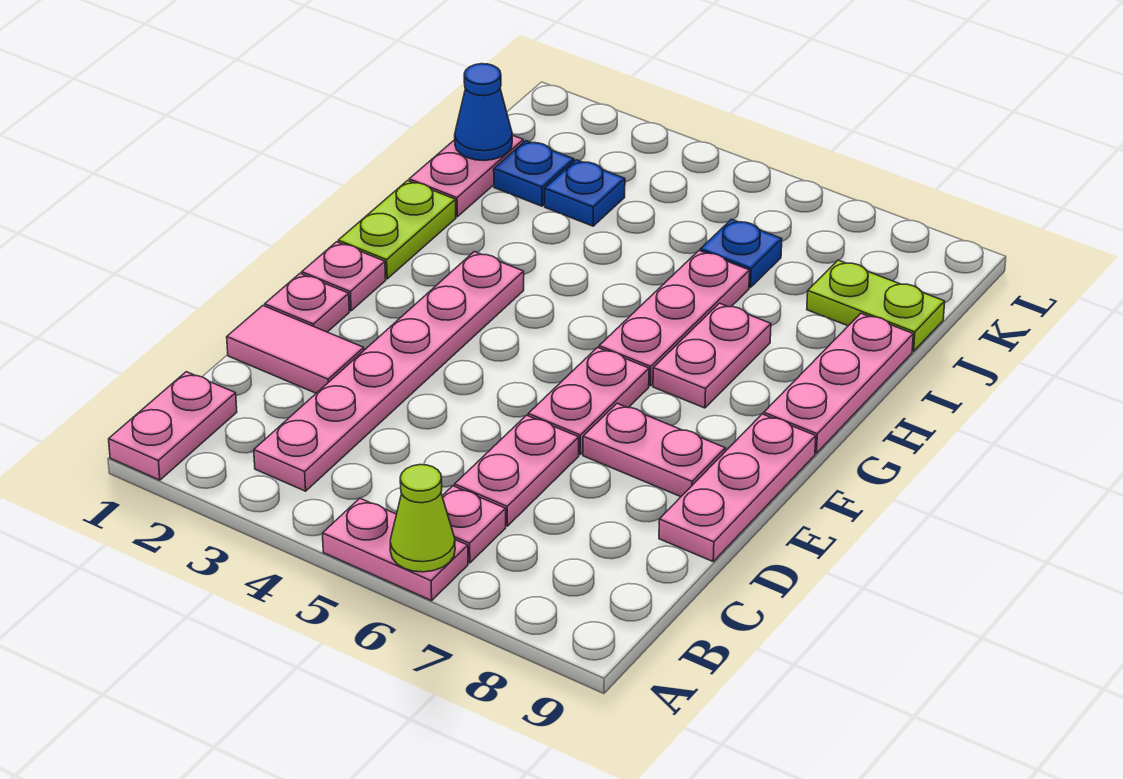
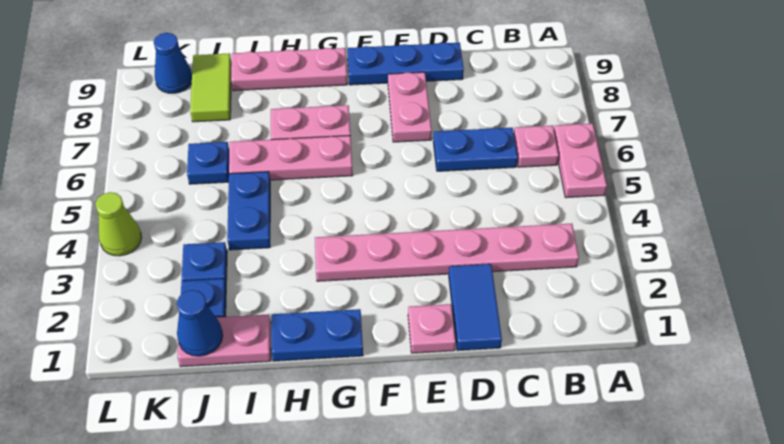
pink 1x2 plate [109,372,237,480] -> none
lime 1x1 cone [390,465,455,572] -> lime 1x1 cone moved to [95,192,142,256]
pink 1x2 plate [455,415,579,526] -> blue 1x2 plate [433,128,518,171]
pink 1x2 tile [227,306,364,393] -> blue 1x2 tile [449,264,502,351]
pink 1x3 plate [659,414,816,561] -> blue 1x3 plate [347,42,464,85]
pink 1x2 plate [528,347,649,454] -> none
pink 1x1 plate [302,242,386,311] -> none
lime 1x2 plate [338,181,456,279] -> blue 1x2 plate [271,309,363,361]
none -> blue 1x2 plate [227,172,270,250]
lime 1x2 plate [807,260,945,351] -> lime 1x2 tile [190,53,232,122]
none -> blue 1x1 cone [154,33,192,93]

